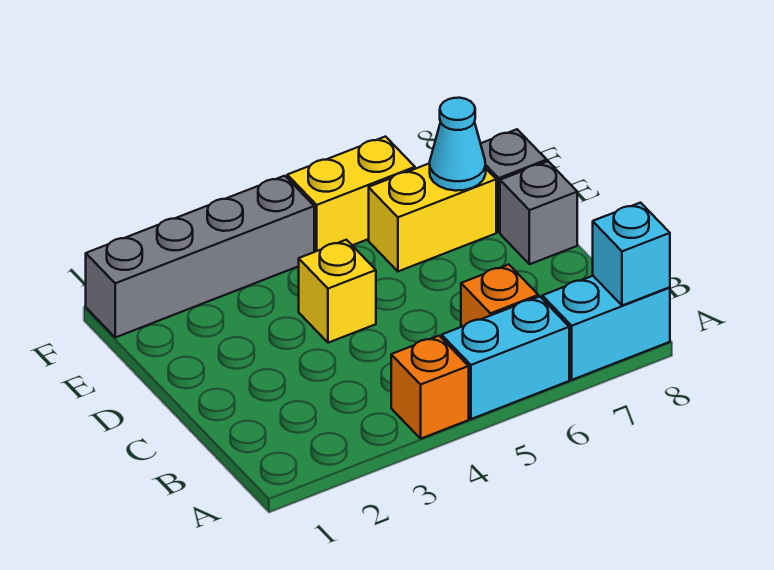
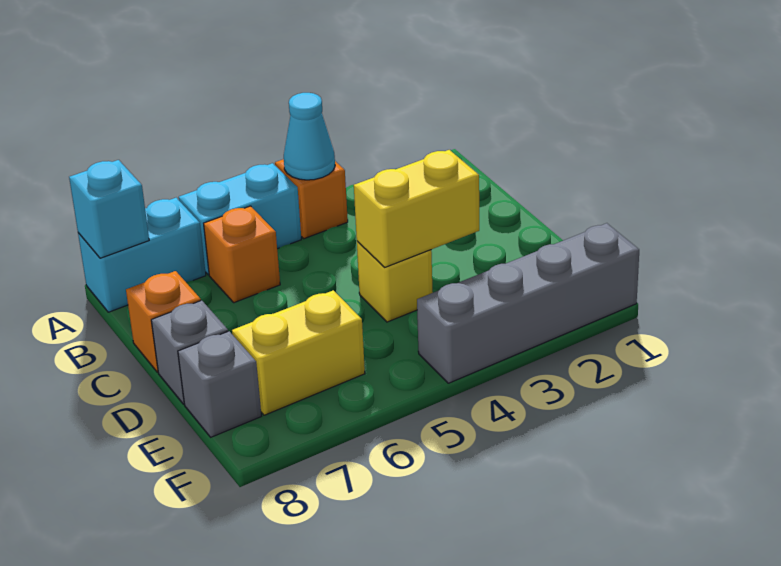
none -> orange 1x1 brick [126,271,201,372]
cyan 1x1 cone [430,98,486,191] -> cyan 1x1 cone moved to [284,93,335,180]
yellow 1x2 brick [287,137,415,252] -> yellow 1x2 brick moved to [354,150,479,267]

